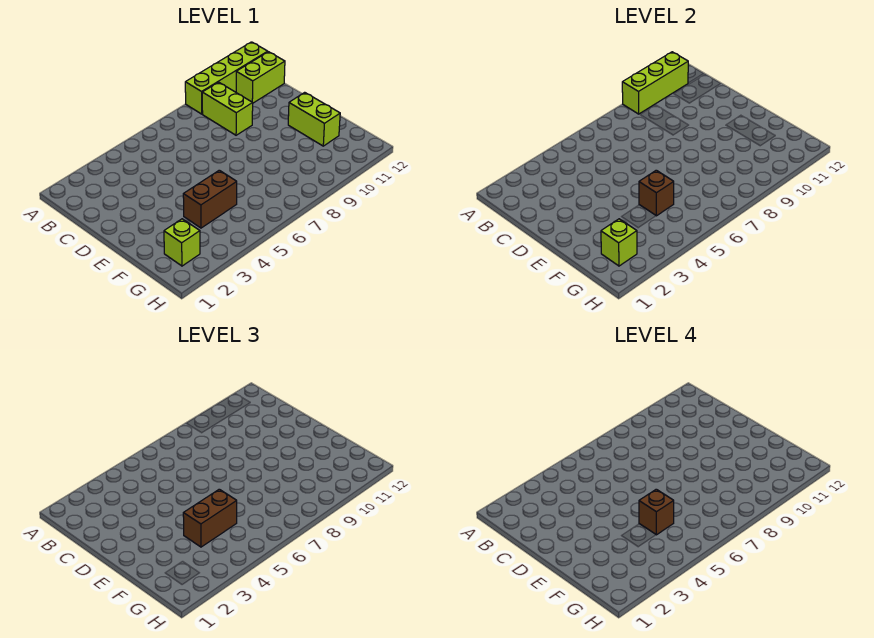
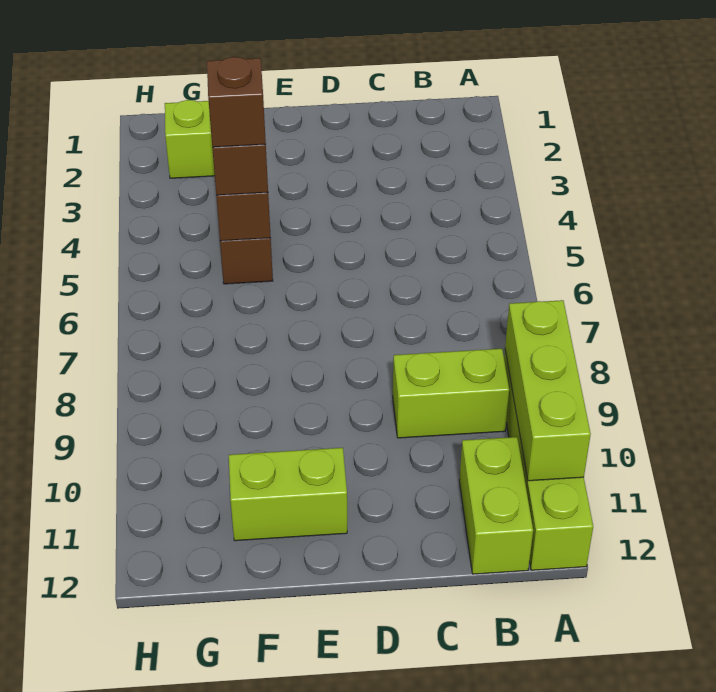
lime 1x1 brick [601,219,637,266] -> none

